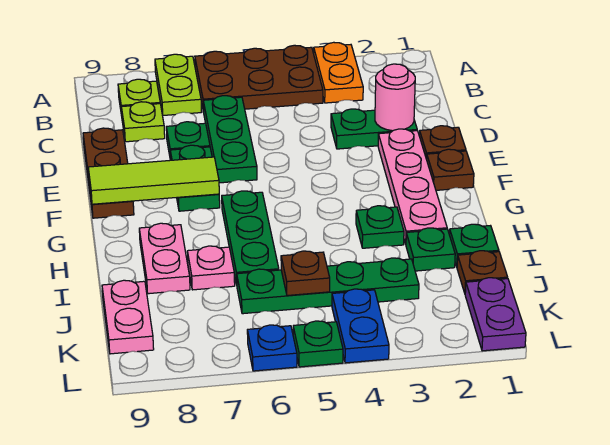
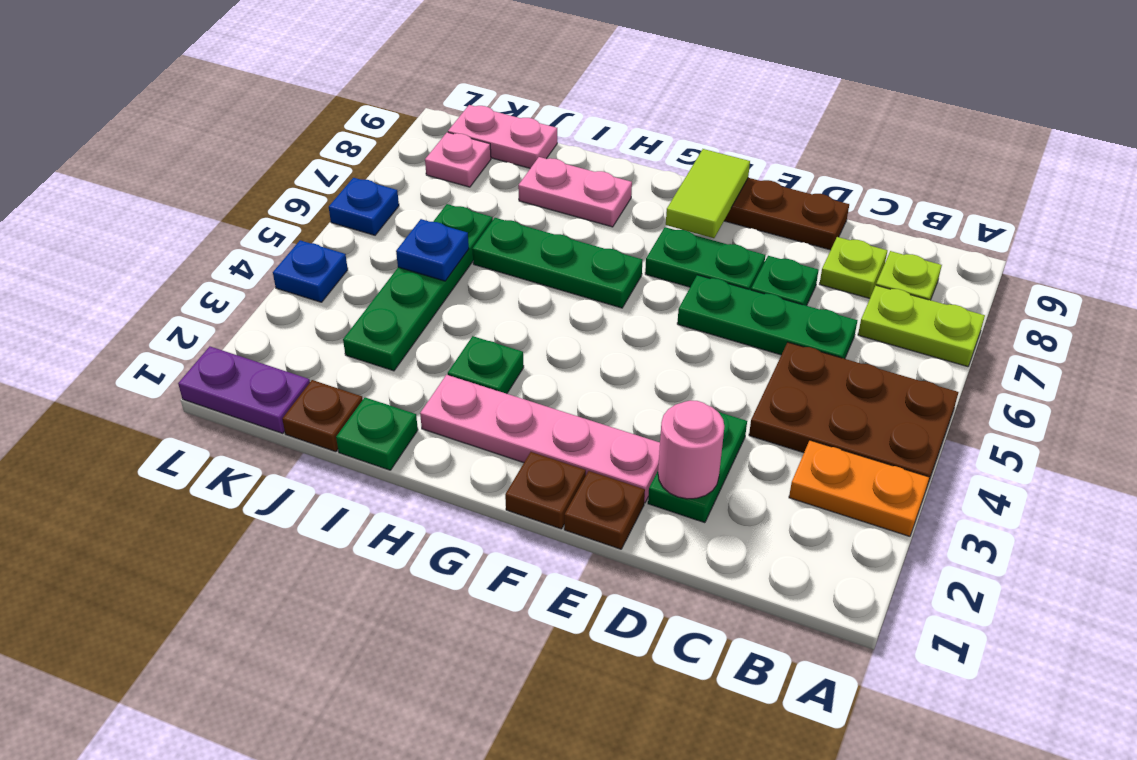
brown 2x3 plate [195,45,323,112] -> brown 2x3 plate turned to [749,342,959,486]
lime 1x3 tile [88,157,219,204] -> lime 1x2 tile [666,149,750,238]
green 1x1 plate [406,228,455,271] -> none
pink 1x1 plate [187,246,235,290] -> pink 1x1 plate moved to [425,132,491,187]
brown 1x1 plate [281,251,330,296] -> blue 1x1 plate [396,219,469,281]
blue 1x2 plate [332,289,389,363] -> blue 1x1 plate [273,240,348,302]
green 1x1 plate [293,321,343,367] -> none

